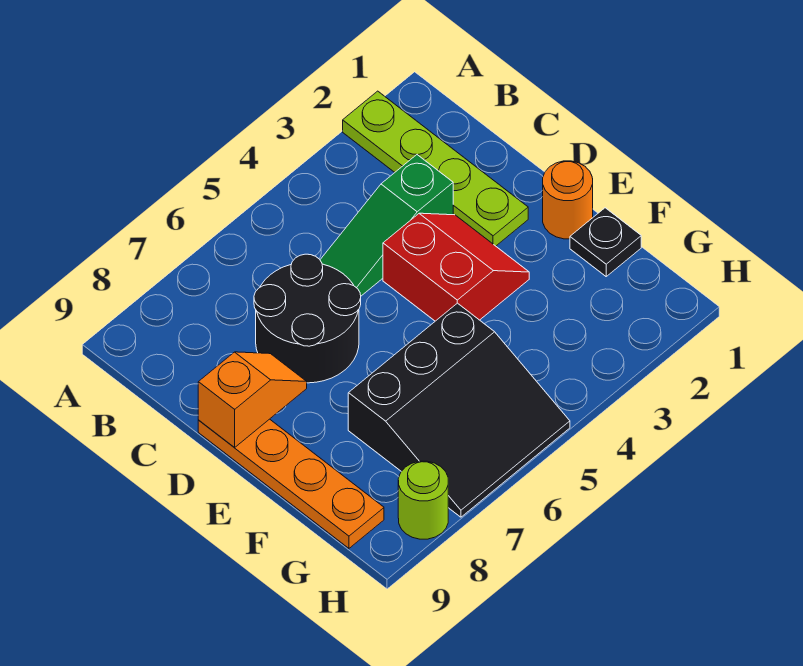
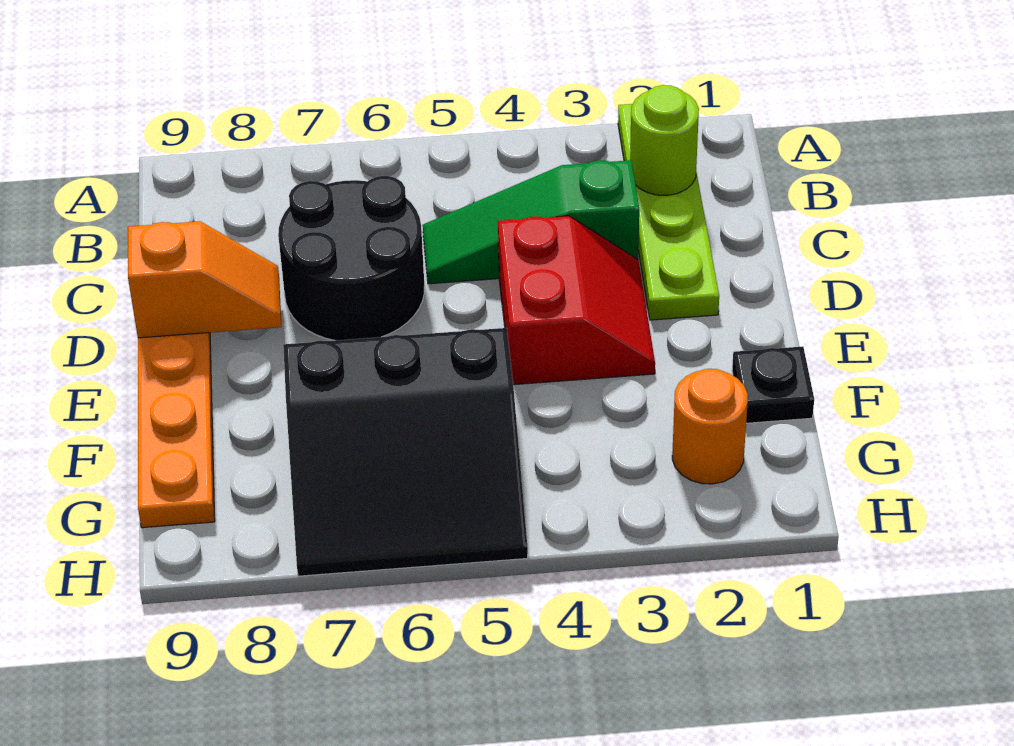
orange 1x1 round brick [543,161,593,239] -> orange 1x1 round brick moved to [672,369,748,484]
lime 1x1 round brick [398,461,448,539] -> lime 1x1 round brick moved to [630,85,699,195]

